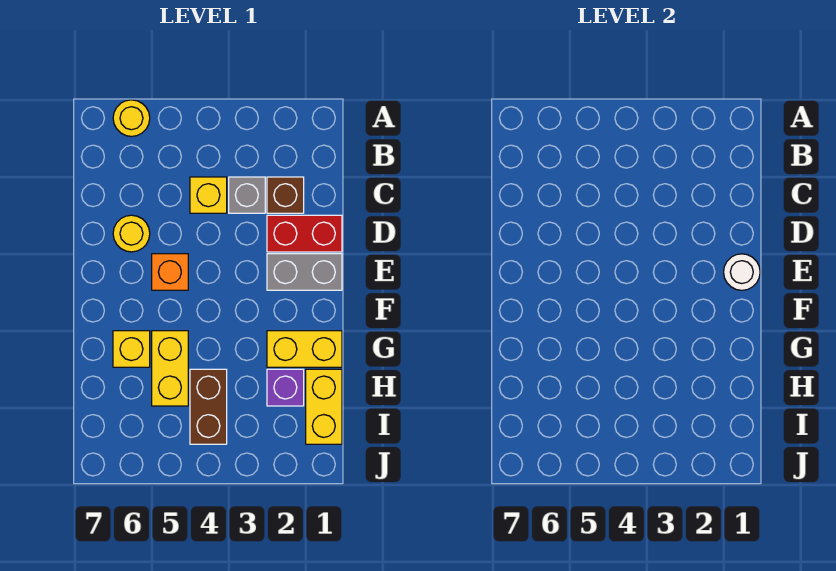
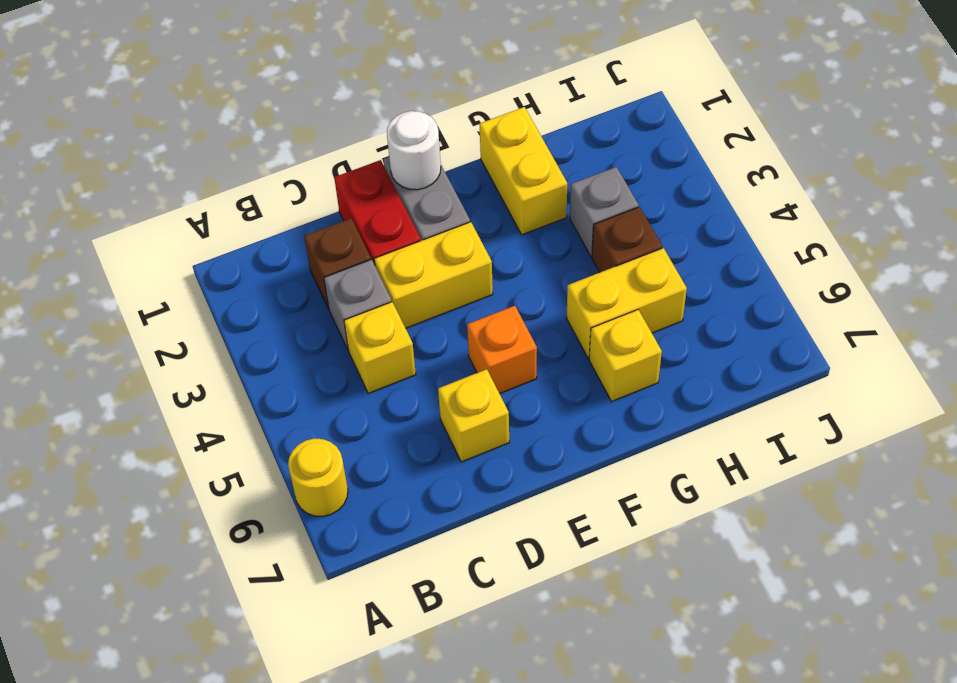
yellow 1x1 round brick [113,215,150,252] -> yellow 1x1 brick [438,369,509,462]
yellow 1x2 brick [306,369,342,444] -> yellow 1x2 brick moved to [374,222,493,328]
purple 1x1 brick [267,369,304,406] -> none
none -> grey 1x1 brick [570,167,639,257]
brown 1x2 brick [190,369,227,444] -> brown 1x1 brick [592,207,662,272]

